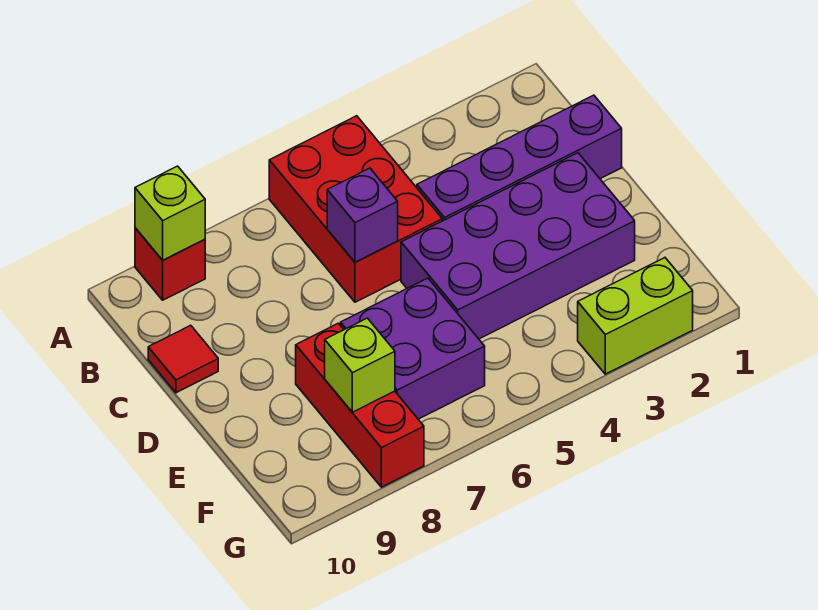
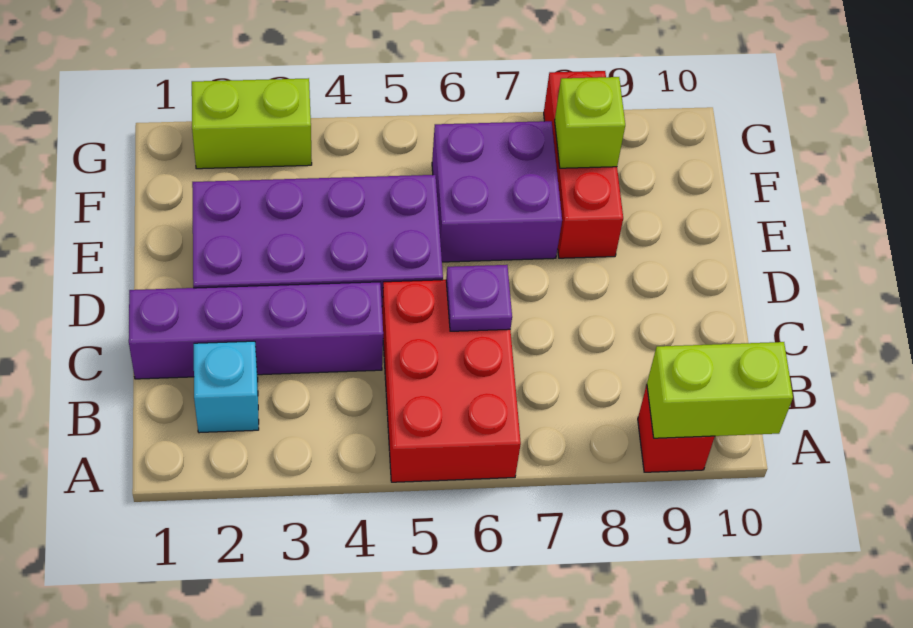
lime 1x1 brick [135,166,205,260] -> lime 1x2 brick [647,342,793,438]
none -> cyan 1x1 brick [194,341,259,433]
purple 1x1 brick [327,168,398,262] -> purple 1x1 plate [446,265,512,331]
red 1x1 tile [148,325,218,393] -> none

